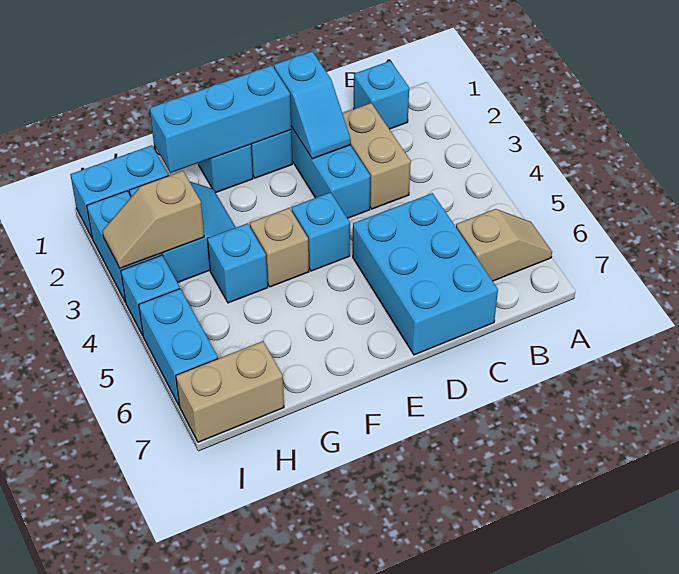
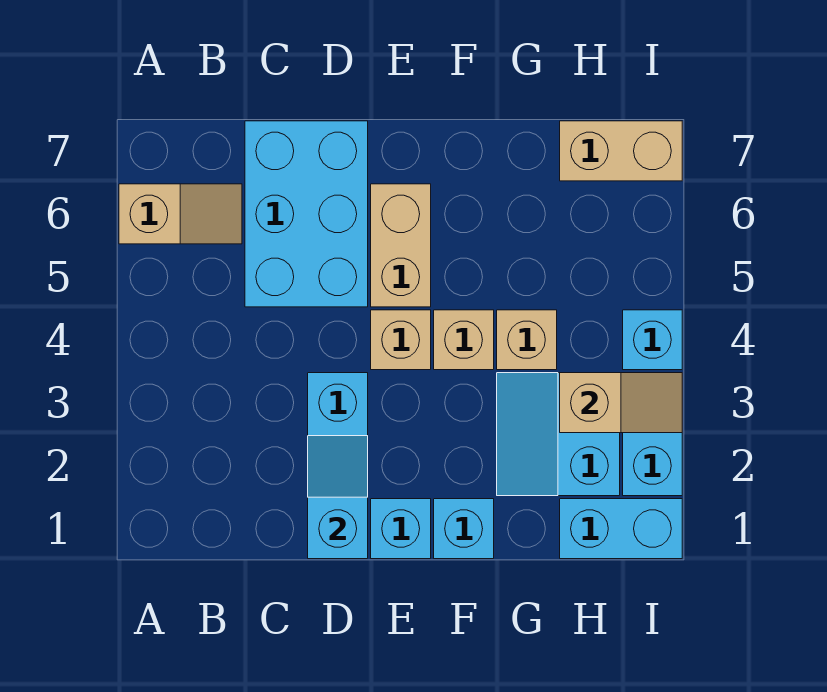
tan 1x2 slope [456,209,552,281] -> tan 1x2 slope turned to [119,184,242,244]
cyan 1x1 brick [354,61,409,129] -> none
tan 1x2 brick [342,103,411,209] -> tan 1x2 brick moved to [371,184,431,307]
cyan 1x3 brick [150,65,291,173] -> none
cyan 1x1 brick [291,192,350,271] -> tan 1x1 brick [371,310,431,370]
cyan 1x1 brick [207,223,268,303] -> tan 1x1 brick [497,310,557,370]
cyan 1x2 brick [139,289,218,406] -> none

